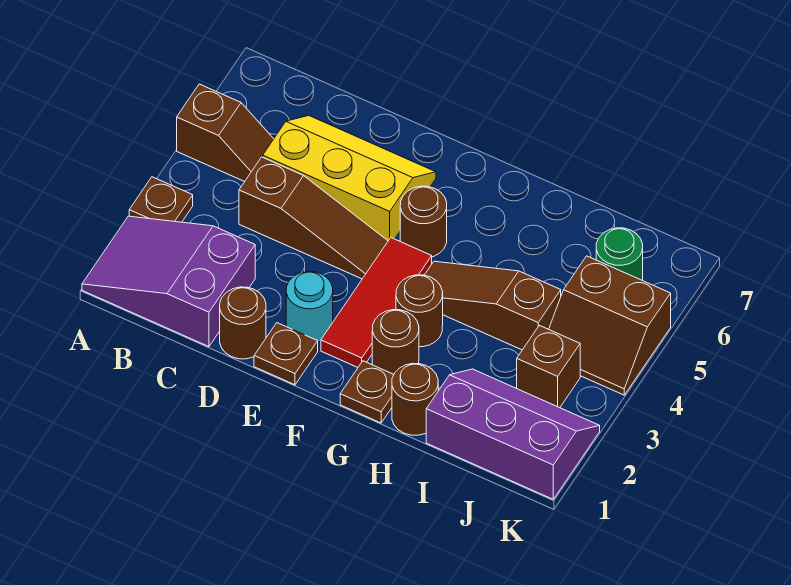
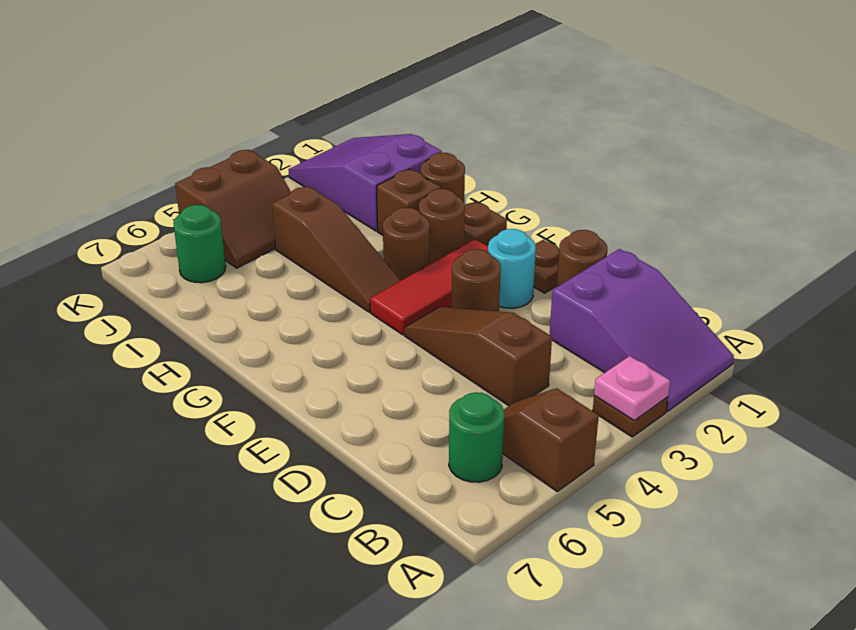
none -> pink 1x1 plate [594,356,670,420]
none -> green 1x1 round brick [449,392,504,482]
yellow 2x3 slope [263,116,436,241] -> none
brown 1x1 round brick [400,186,447,257] -> brown 1x1 round brick moved to [452,249,501,312]
purple 2x3 slope [426,369,600,499] -> purple 2x3 slope turned to [288,134,442,231]
brown 1x1 brick [517,325,580,408] -> brown 1x1 brick moved to [377,169,441,235]
brown 2x2 slope [549,256,671,395] -> brown 2x2 slope turned to [175,149,291,268]

